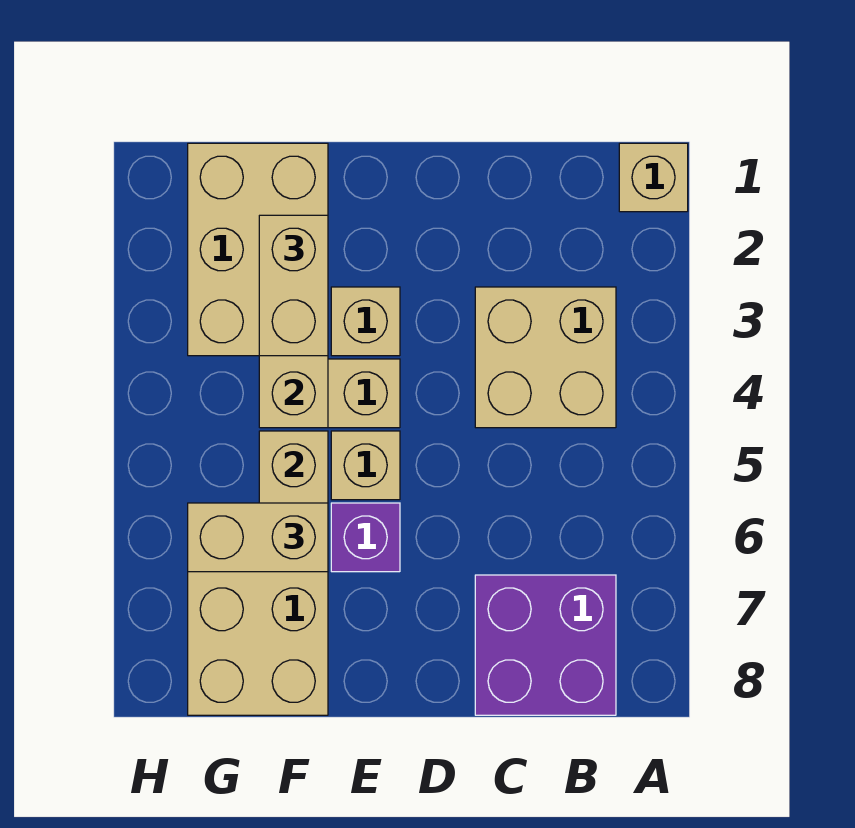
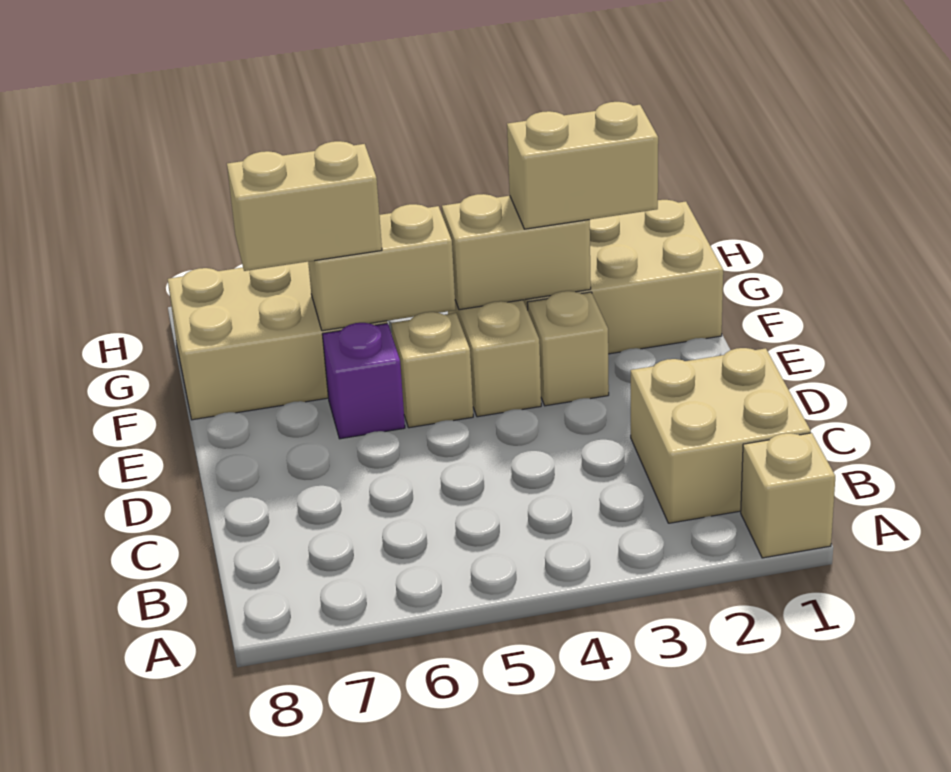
tan 2x2 brick [475,287,616,428] -> tan 2x2 brick moved to [631,348,811,523]
purple 2x2 brick [475,575,616,715] -> none
tan 1x2 brick [188,503,328,572] -> tan 1x2 brick turned to [227,141,382,271]

